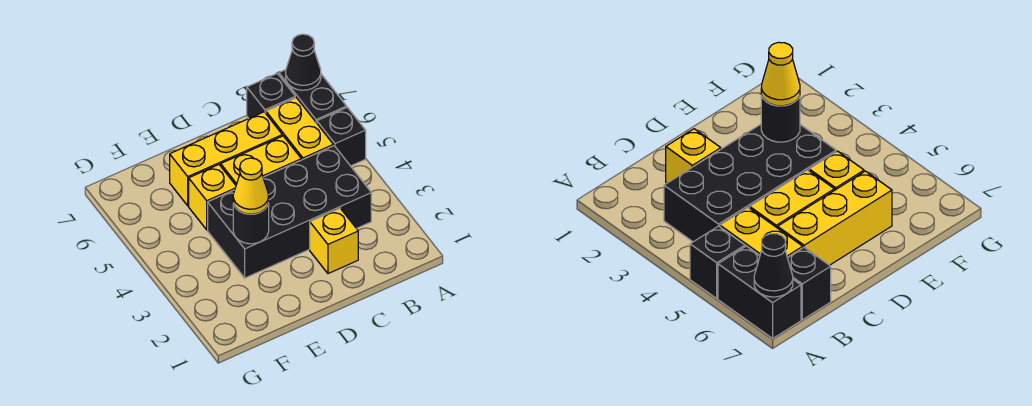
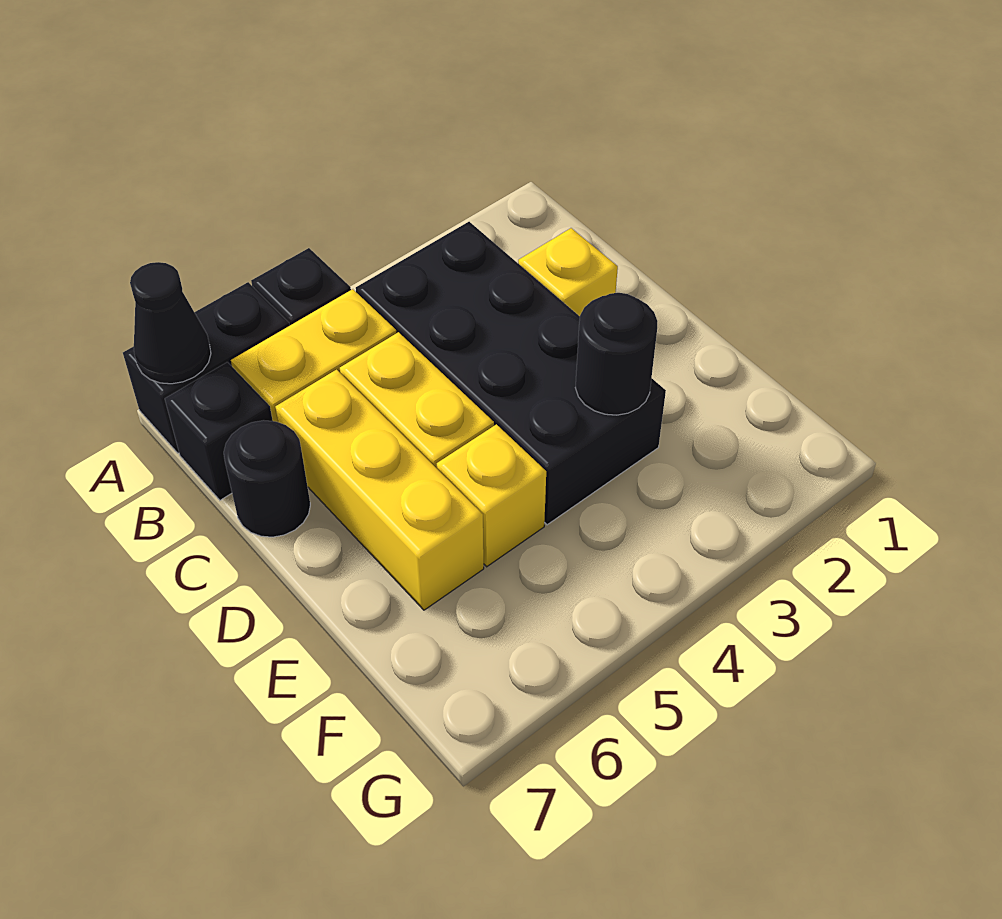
none -> black 1x1 round brick [224,420,310,537]
yellow 1x1 cone [233,158,269,214] -> none

